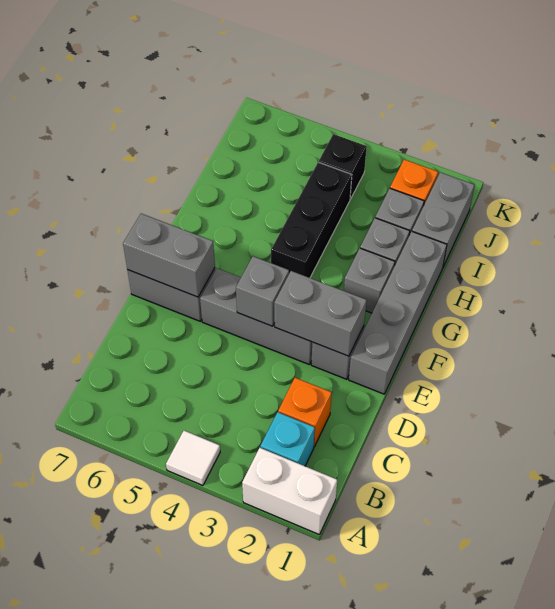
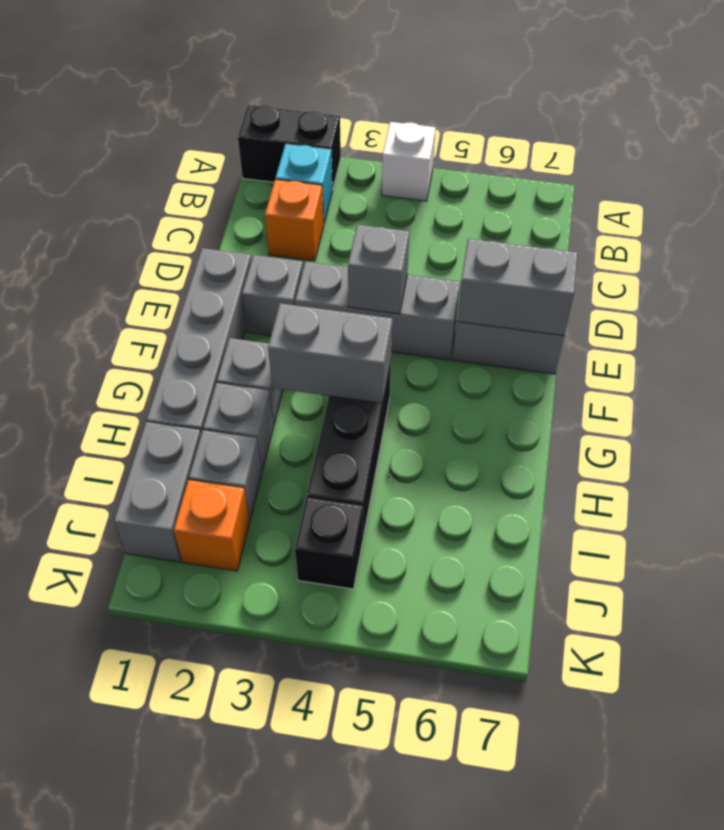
white 1x2 brick [242,448,337,535] -> black 1x2 brick [238,105,341,190]
white 1x1 tile [166,431,220,485] -> white 1x1 brick [382,122,436,201]
grey 1x2 brick [274,271,367,356] -> grey 1x2 brick moved to [268,303,392,403]

